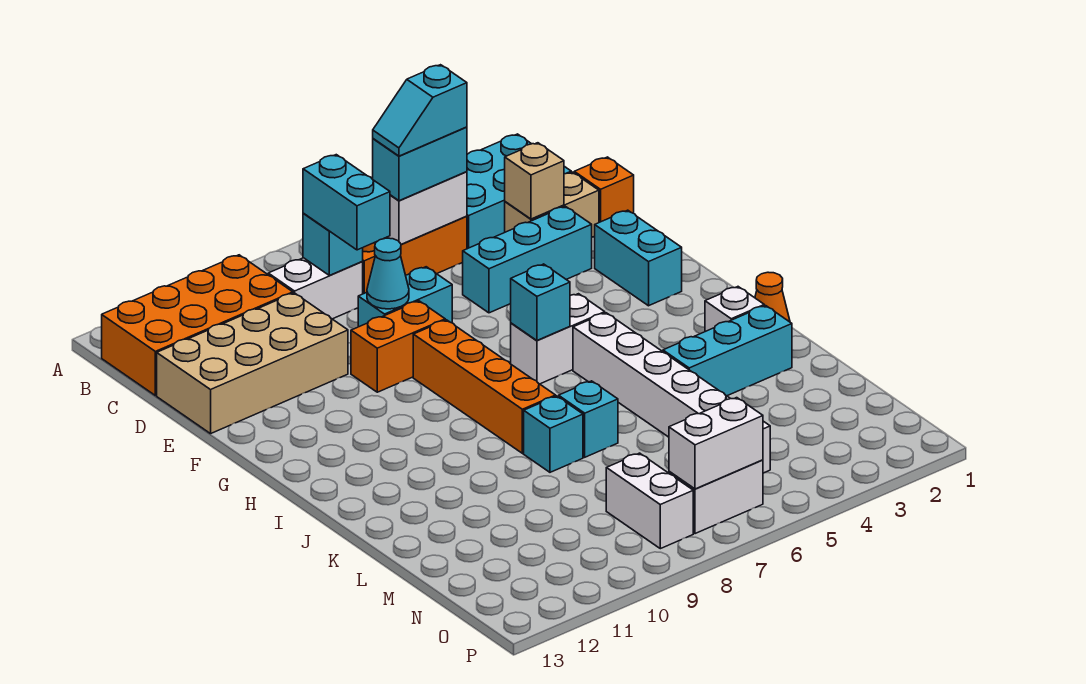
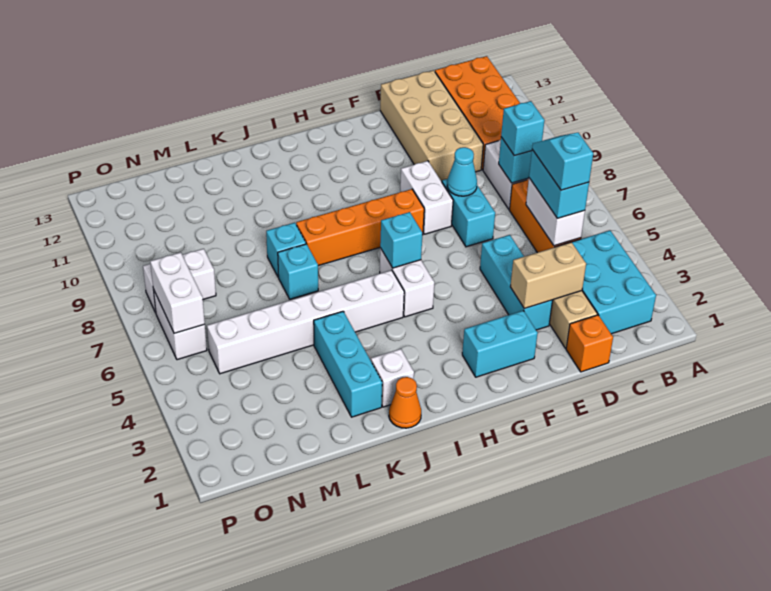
cyan 1x2 brick [303,155,390,250] -> cyan 1x1 brick [501,101,545,156]
tan 1x1 brick [505,143,564,219] -> tan 1x2 brick [510,242,586,309]
orange 1x2 brick [351,301,445,392] -> white 1x2 brick [400,161,453,234]

